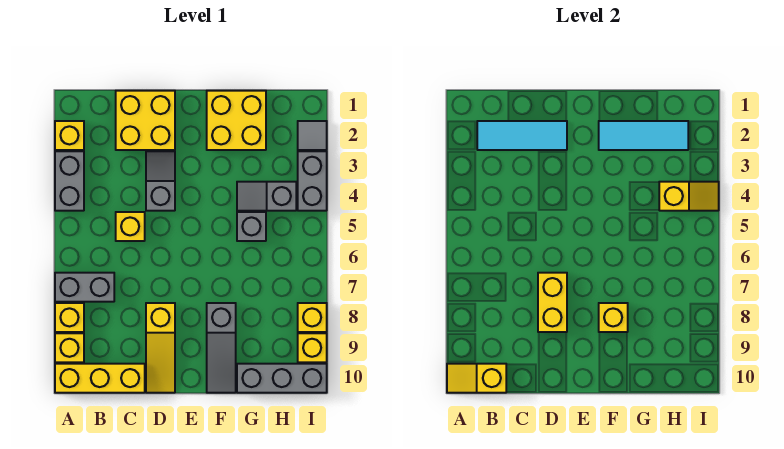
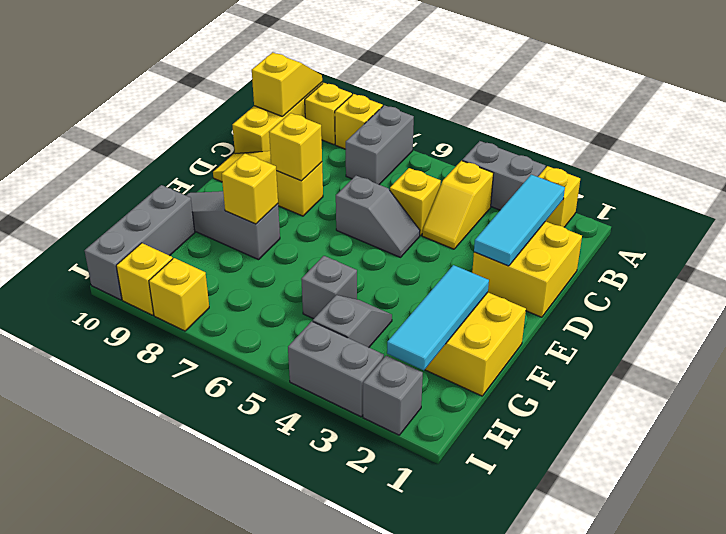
grey 1x2 slope [146,151,175,211] -> grey 1x2 slope moved to [336,176,420,257]
yellow 1x2 brick [538,273,567,332] -> yellow 1x1 brick [269,113,322,181]
yellow 1x2 slope [659,182,719,211] -> yellow 1x2 slope moved to [422,161,493,249]
grey 1x1 tile [298,121,327,150] -> grey 1x1 brick [363,356,423,435]

